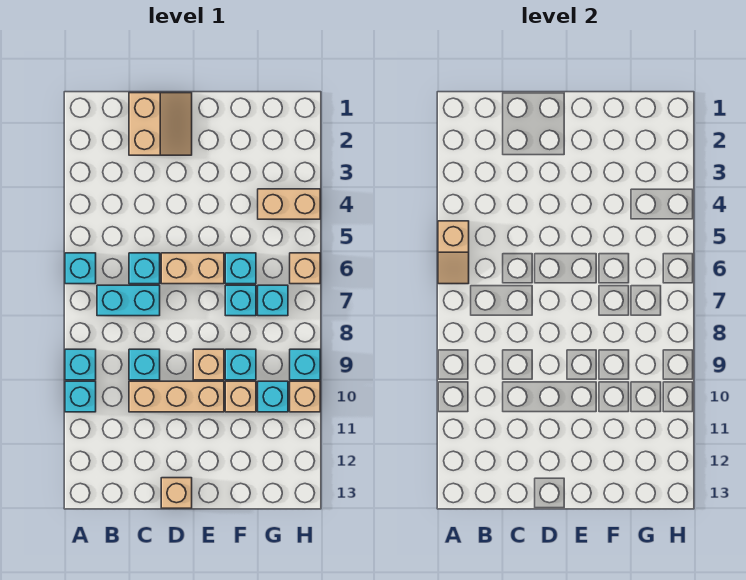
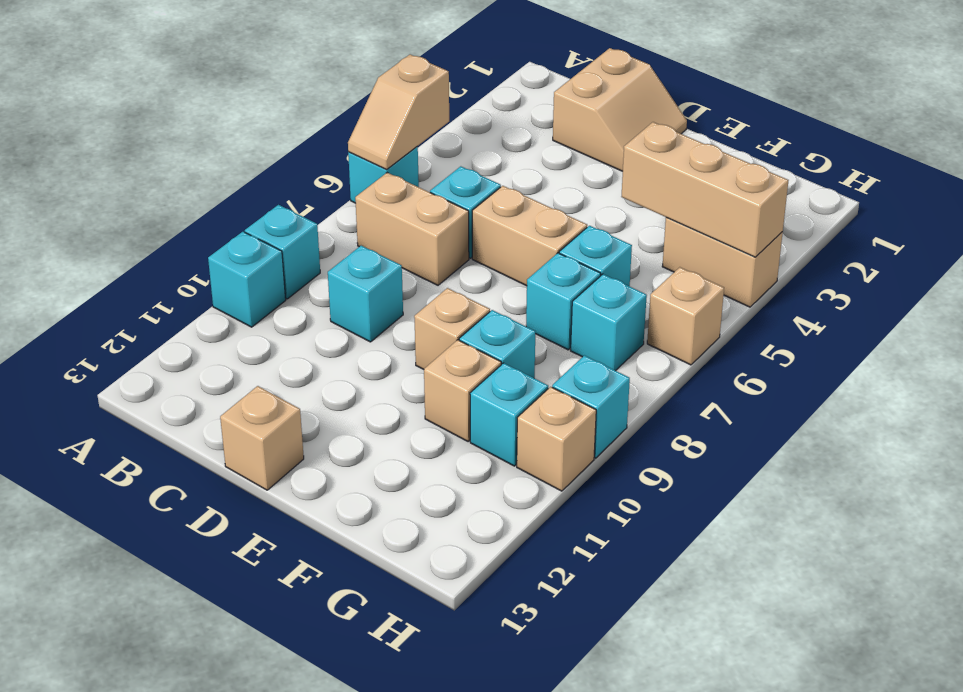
cyan 1x2 brick [97,285,160,316] -> tan 1x2 brick [355,173,469,285]
tan 1x3 brick [129,381,224,412] -> tan 1x3 brick moved to [621,122,789,257]

